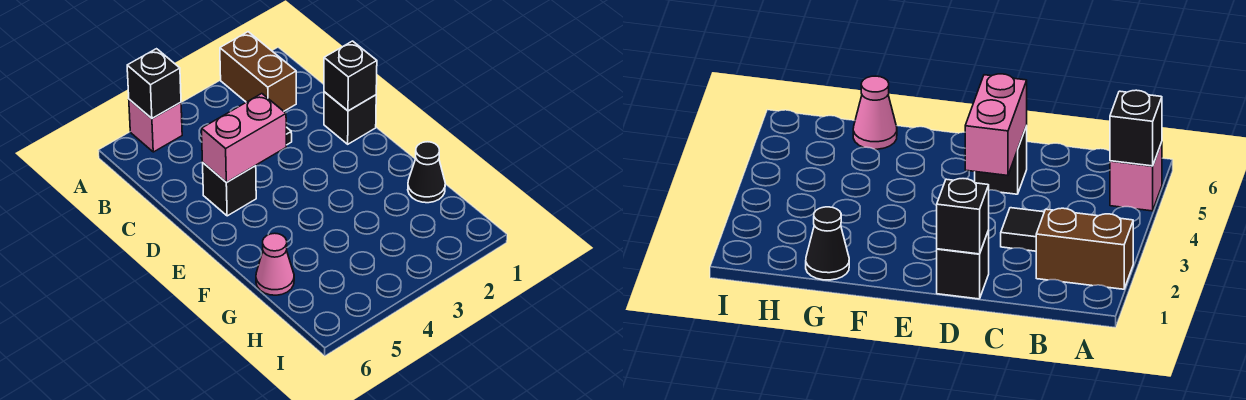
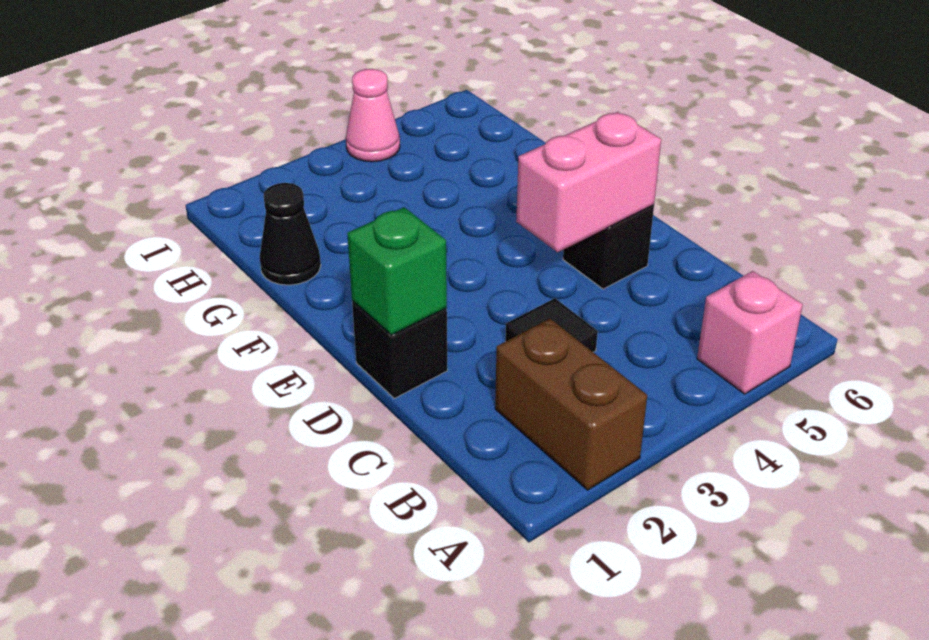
black 1x1 brick [127,49,181,118] -> none
black 1x1 brick [324,41,377,111] -> green 1x1 brick [347,207,447,335]
pink 1x1 cone [256,233,294,295] -> pink 1x1 cone moved to [346,69,400,162]

